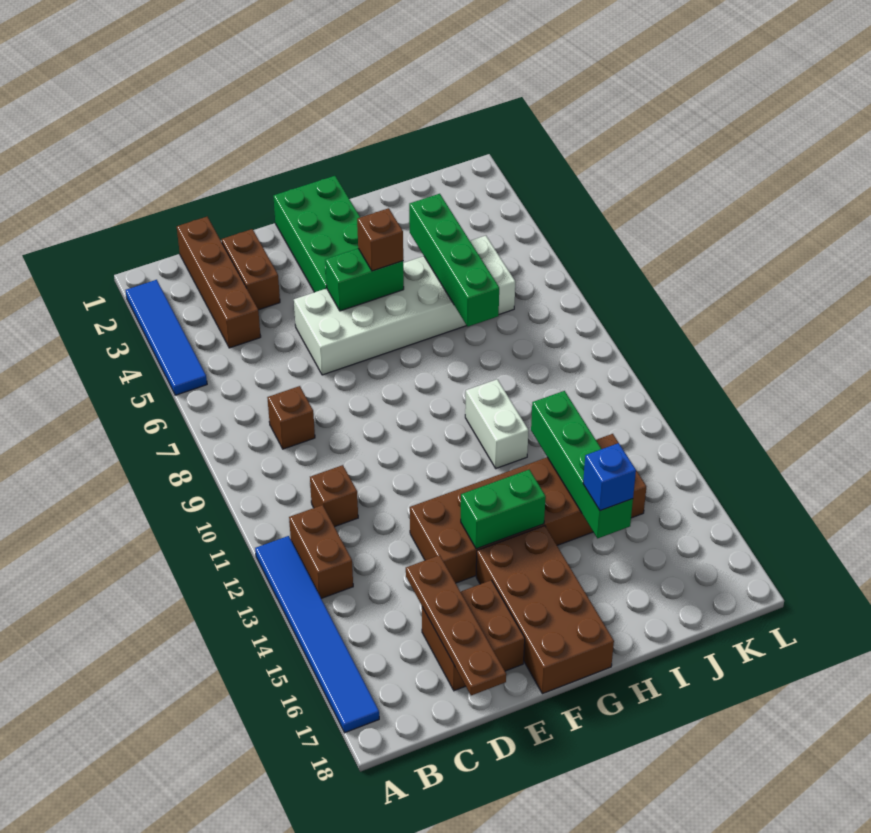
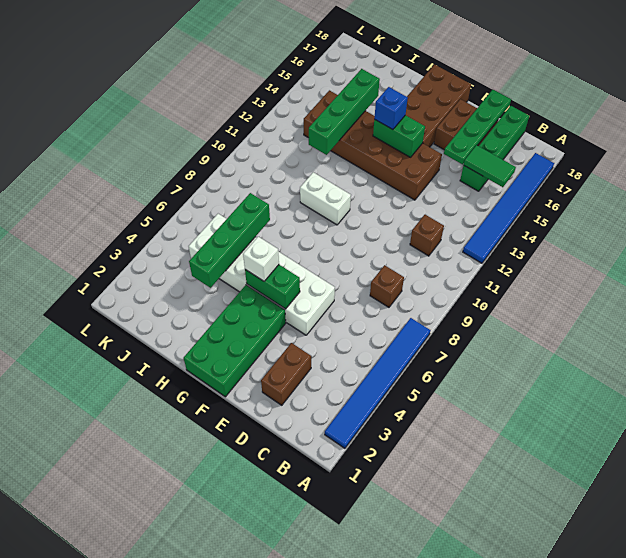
blue 1x4 tile [126,280,207,395] -> blue 1x6 tile [325,318,430,448]
brown 1x2 brick [289,505,353,598] -> none
none -> green 1x2 tile [464,145,516,187]
brown 1x4 brick [177,217,261,348] -> none
none -> green 1x4 brick [460,106,529,191]
brown 1x4 plate [406,555,506,695] -> green 1x4 plate [444,90,511,165]
brown 1x1 brick [357,208,403,271] -> white 1x1 brick [243,237,279,281]
white 1x2 brick [465,379,529,468] -> white 1x2 brick turned to [300,172,351,225]
blue 1x1 brick [583,443,636,511] -> blue 1x1 brick moved to [374,87,408,130]

